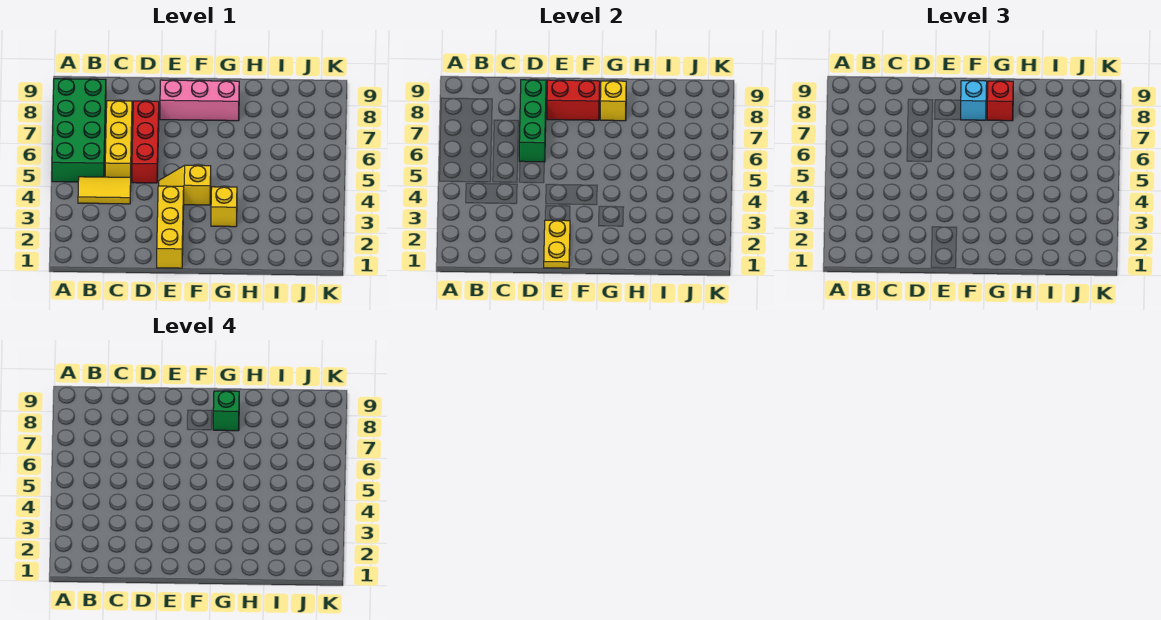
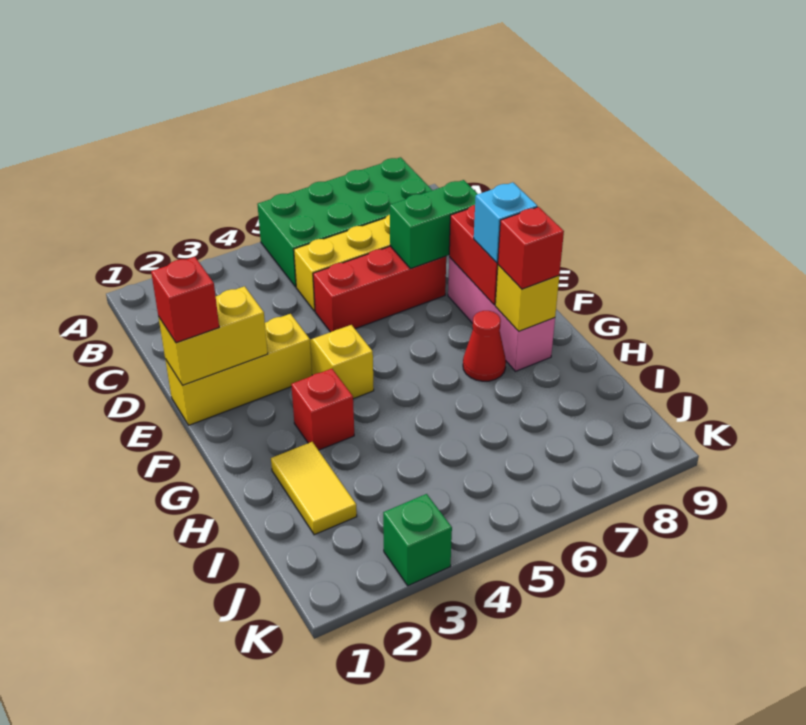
yellow 1x2 tile [78,177,131,204] -> yellow 1x2 tile moved to [271,442,357,535]
green 1x3 brick [519,80,546,162] -> green 1x2 brick [390,180,477,269]
yellow 1x2 plate [544,220,570,268] -> yellow 1x2 brick [159,286,268,385]
none -> red 1x1 brick [151,257,219,343]
yellow 1x1 brick [211,187,237,227] -> red 1x1 brick [291,369,354,450]
none -> red 1x1 cone [463,311,506,381]
green 1x1 brick [213,391,239,431] -> green 1x1 brick moved to [383,494,452,586]

